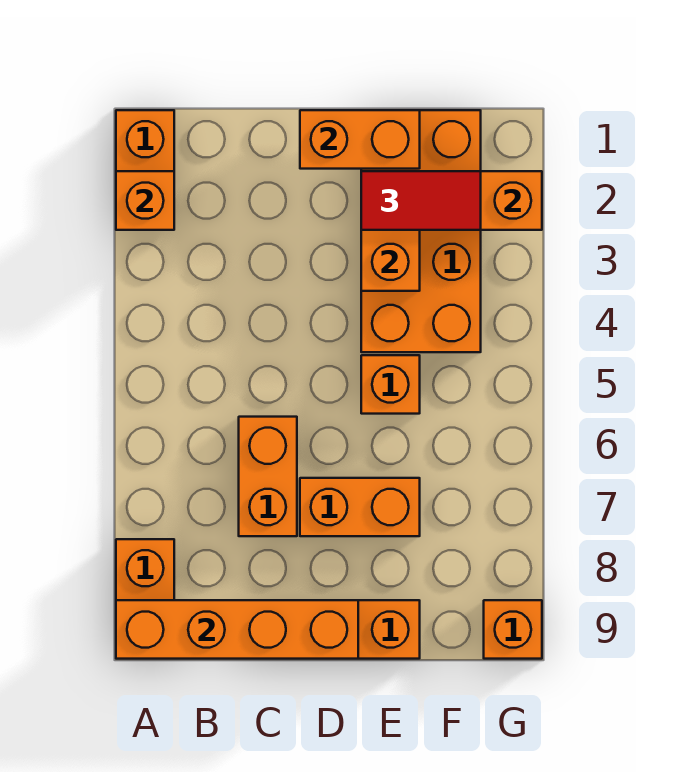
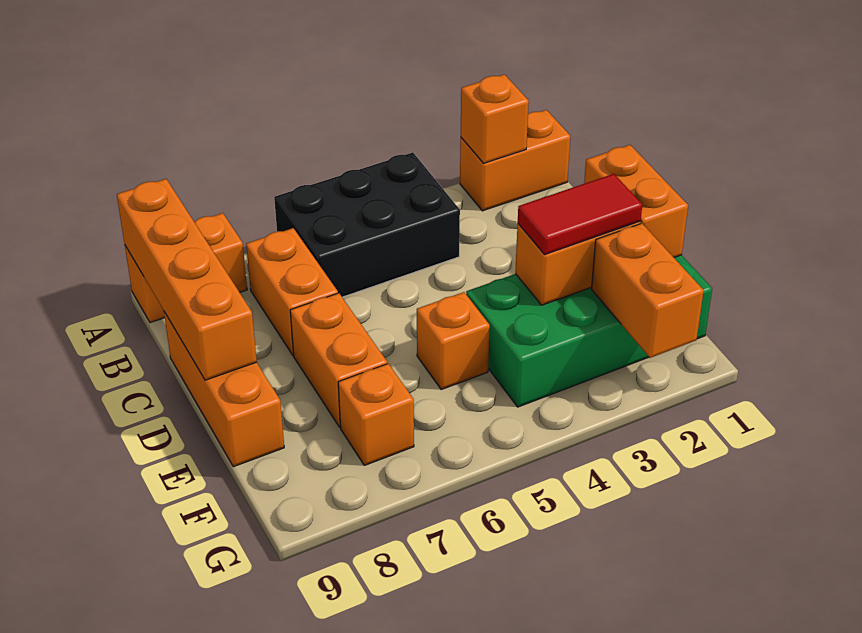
none -> black 2x3 brick [274,152,460,297]
orange 1x2 brick [239,417,297,536] -> orange 1x2 brick turned to [246,228,338,355]
orange 2x4 brick [361,110,481,352] -> green 2x4 brick [466,255,712,407]
red 1x2 tile [361,171,481,230] -> red 1x2 tile turned to [518,174,642,254]
orange 1x1 brick [484,600,542,659] -> orange 1x1 brick moved to [338,364,414,465]

